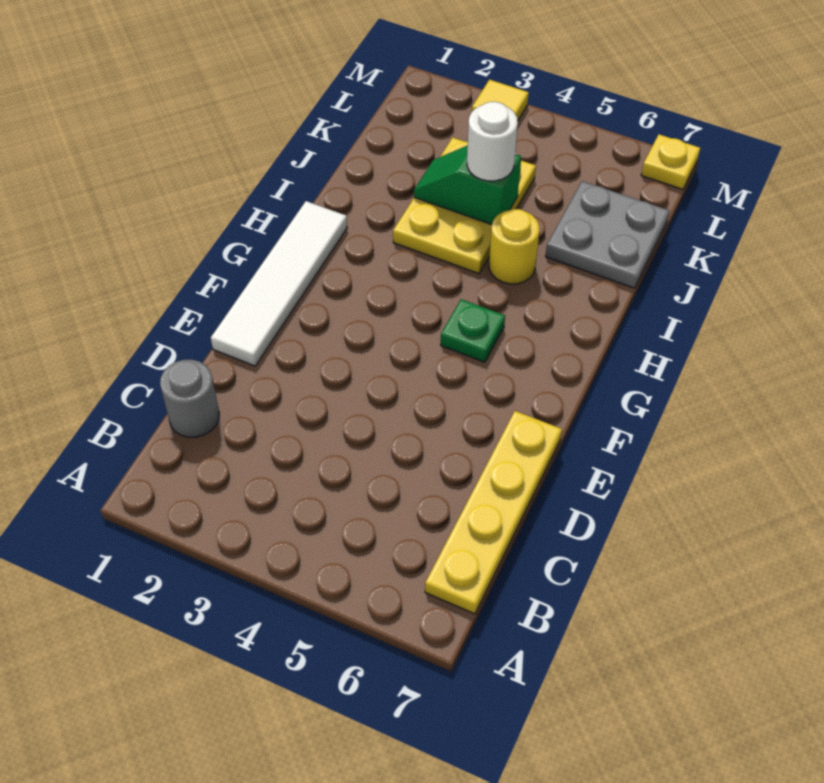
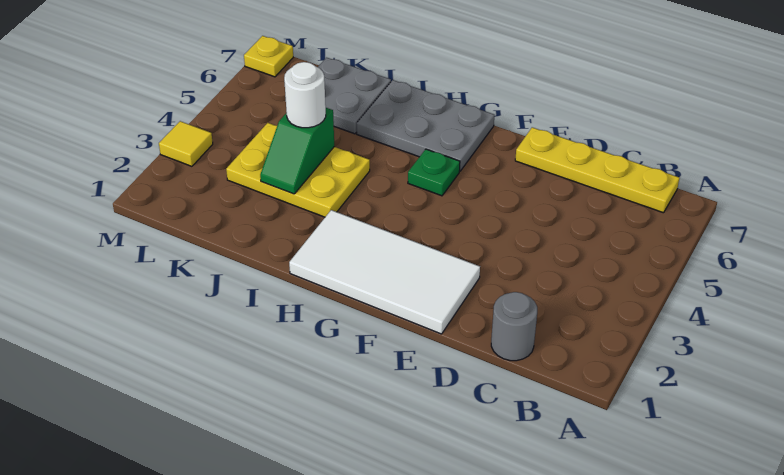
white 1x4 tile [211,201,347,366] -> white 2x4 tile [289,210,480,334]
none -> grey 2x3 plate [357,80,494,171]
yellow 1x1 round brick [489,209,540,284] -> none

